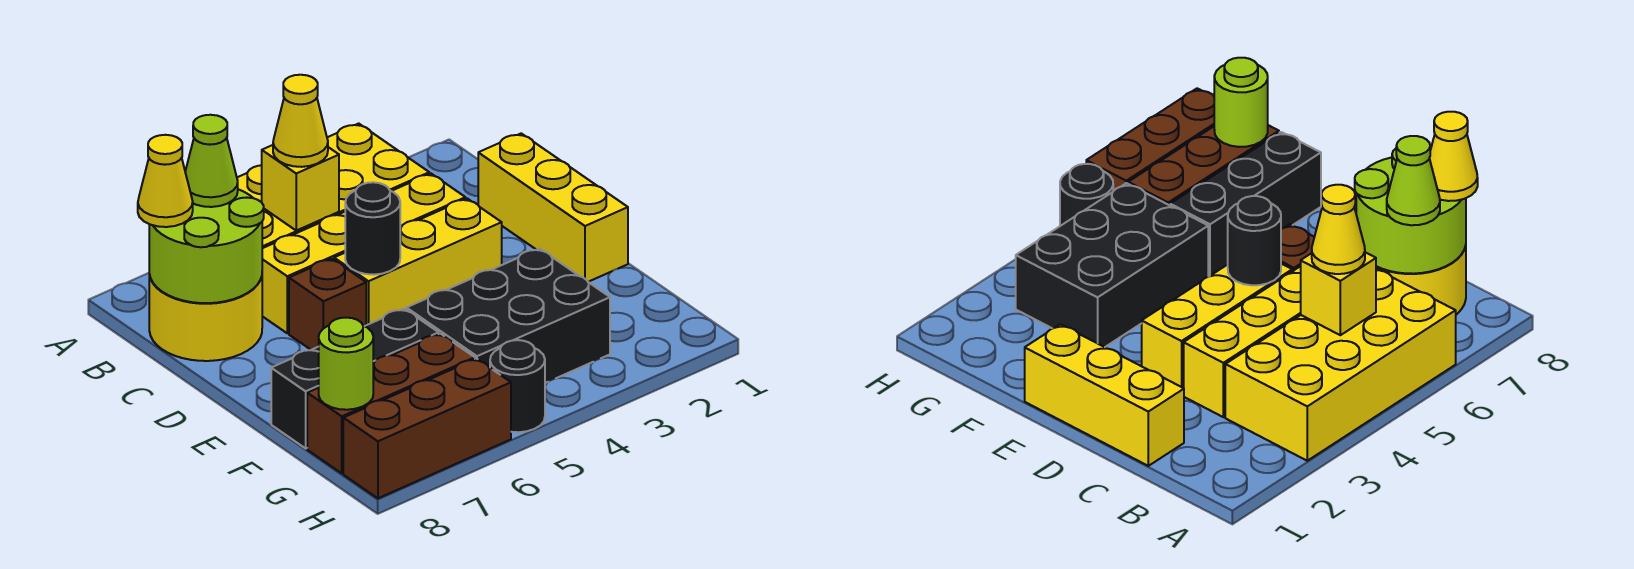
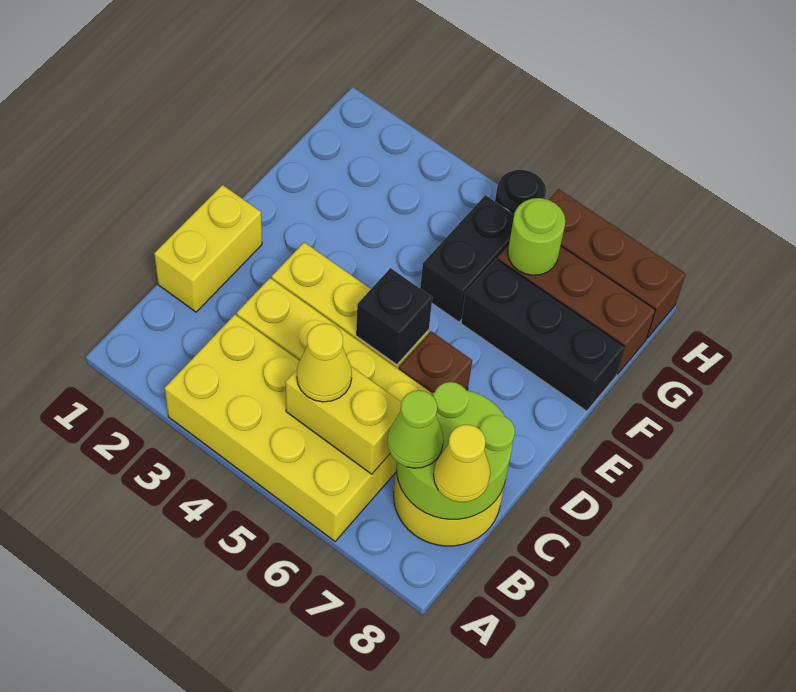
yellow 1x1 brick [262,145,339,231] -> yellow 1x2 brick [286,366,402,474]
yellow 1x3 brick [478,133,628,282] -> yellow 1x2 brick [154,185,262,312]
black 1x1 round brick [345,182,400,275] -> black 1x1 brick [356,268,432,365]
black 2x3 brick [406,249,610,383] -> black 1x2 brick [420,195,514,322]
lime 1x1 round brick [319,318,373,410] -> lime 1x1 round brick moved to [508,198,566,275]

